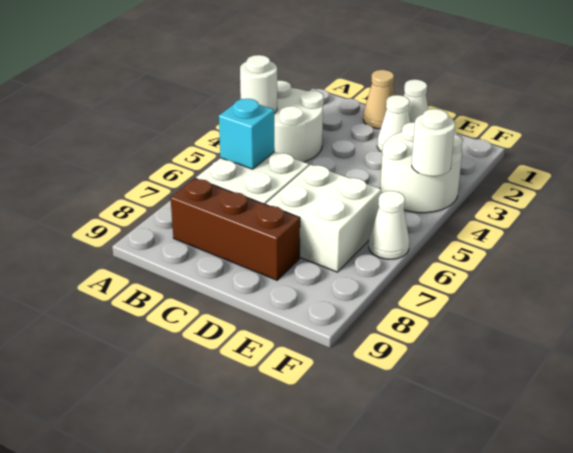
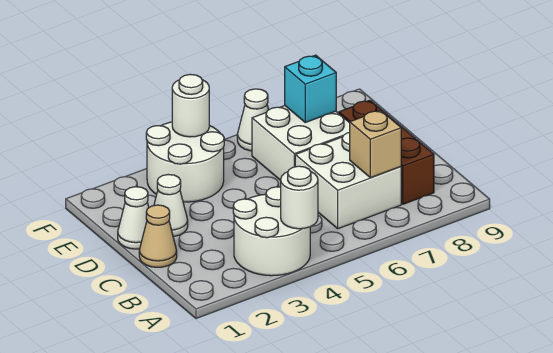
cyan 1x1 brick [219,99,275,169] -> cyan 1x1 brick moved to [285,55,336,122]
none -> tan 1x1 brick [350,110,401,178]

